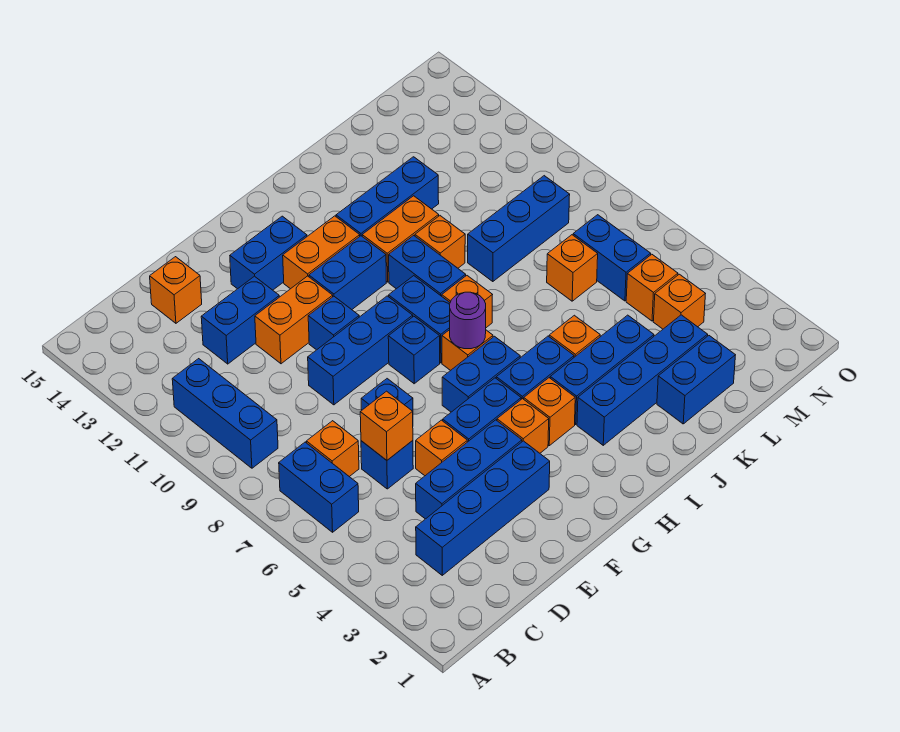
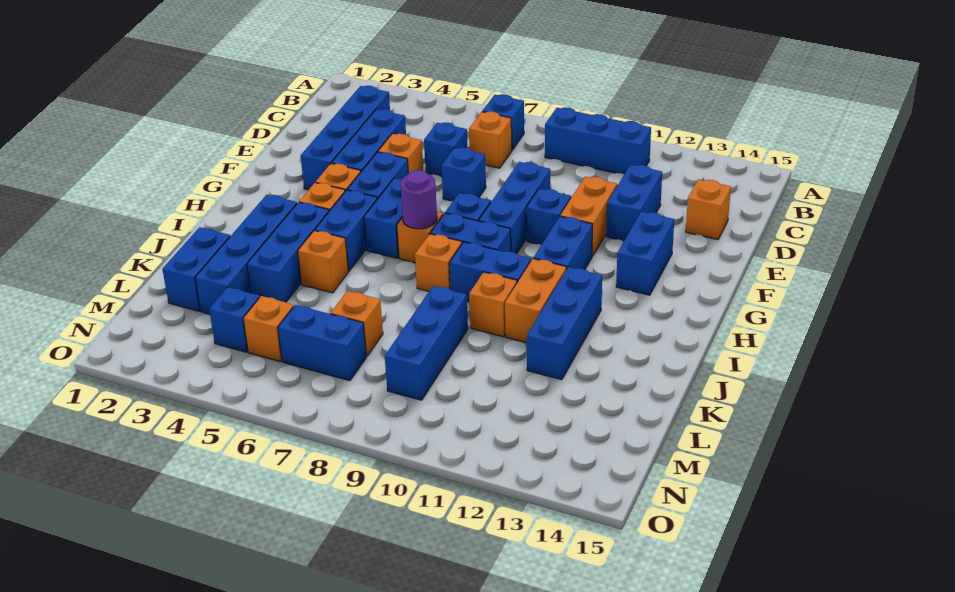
blue 1x2 brick [279,442,359,532] -> blue 1x1 brick [482,94,524,150]
orange 1x1 brick [360,391,413,460] -> none
orange 1x2 brick [283,216,360,289] -> none
orange 1x1 brick [653,274,705,329] -> blue 1x1 brick [209,287,260,352]

